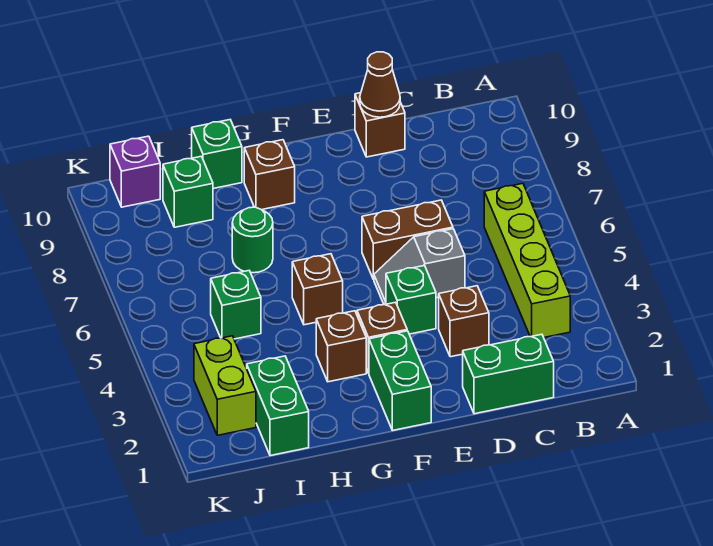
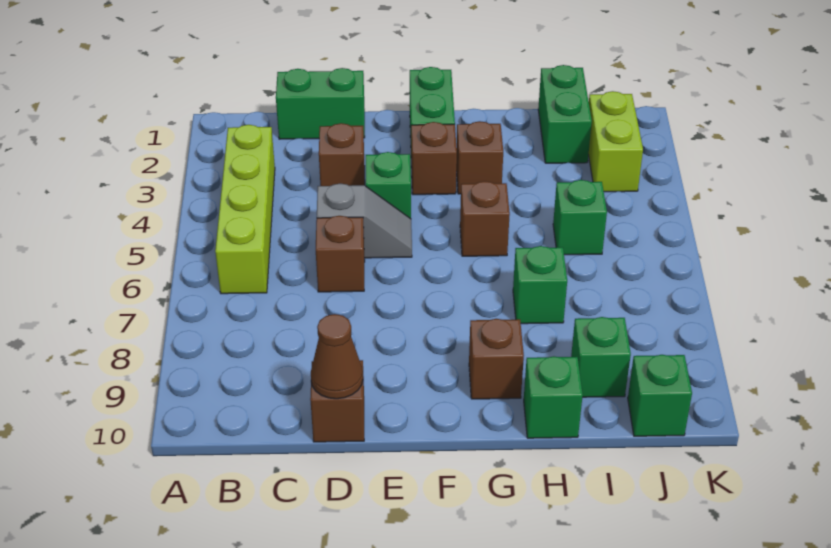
brown 1x2 brick [362,200,453,280] -> brown 1x1 brick [316,216,365,292]
green 1x1 round brick [232,207,273,273] -> green 1x1 brick [513,246,567,324]
purple 1x1 brick [110,136,160,207] -> green 1x1 brick [628,355,692,436]

